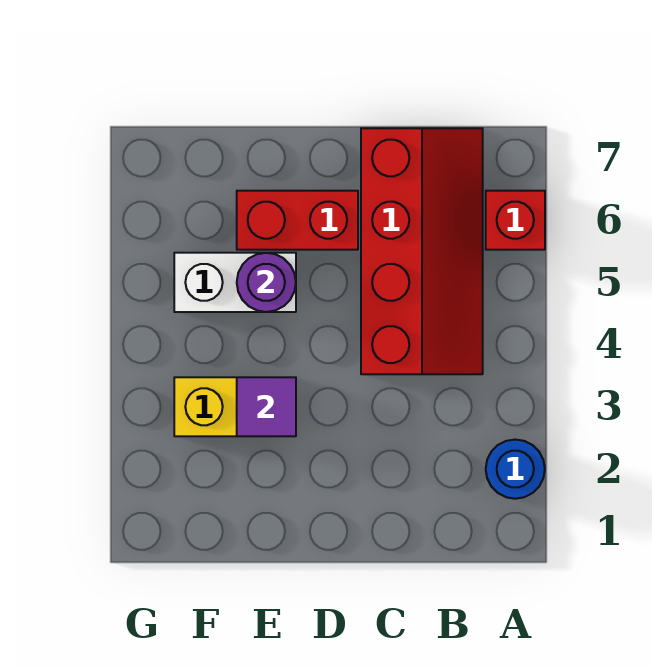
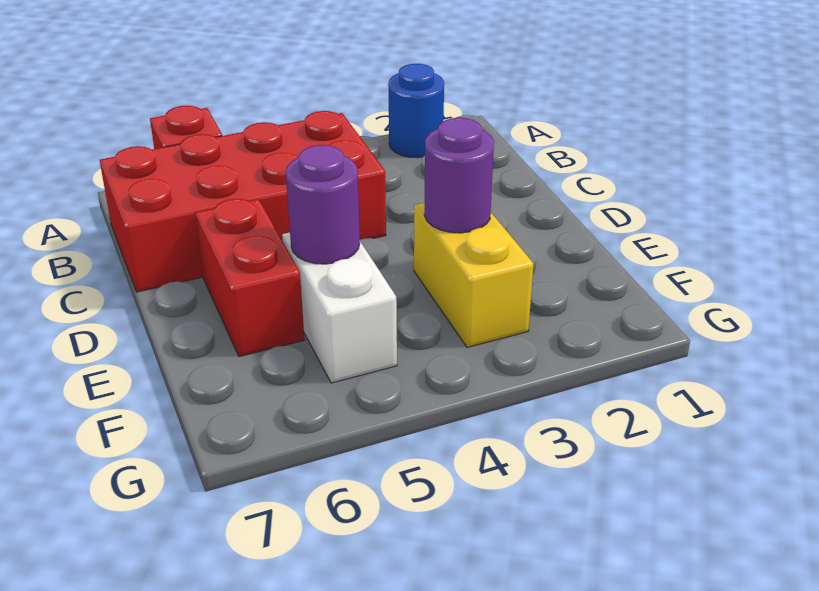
red 2x4 slope [361,128,483,374] -> red 2x4 brick [100,111,386,292]
purple 1x1 tile [237,377,296,436] -> purple 1x1 round brick [424,118,494,233]

